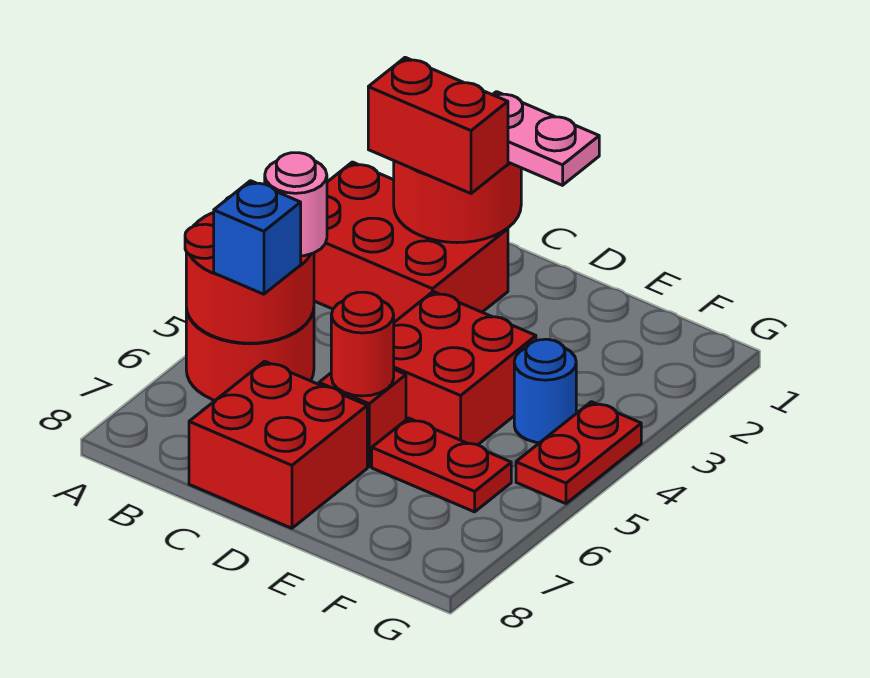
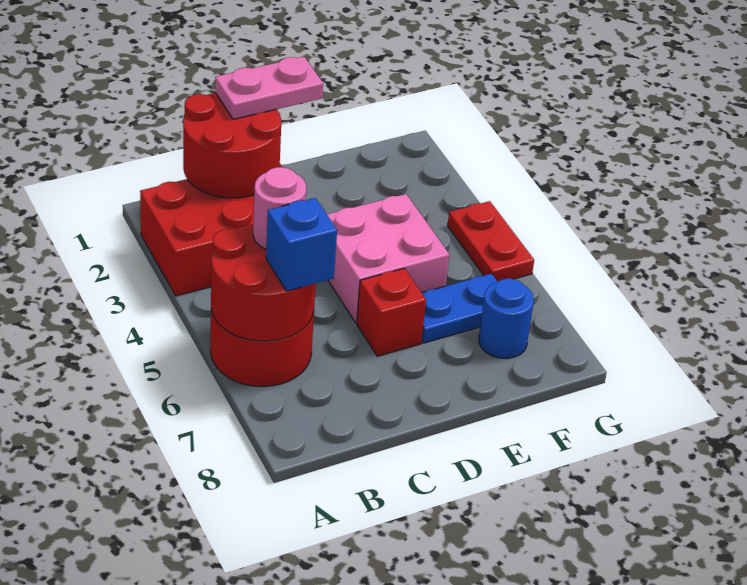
red 1x2 brick [368,57,508,193] -> none
red 2x2 brick [189,361,367,528] -> none
red 2x2 brick [394,292,536,445] -> pink 2x2 brick [327,194,449,323]
red 1x1 round brick [331,292,394,396] -> none
red 1x2 plate [372,418,511,512] -> blue 1x2 plate [422,274,497,343]
blue 1x1 round brick [514,339,576,443] -> blue 1x1 round brick moved to [479,279,534,359]

